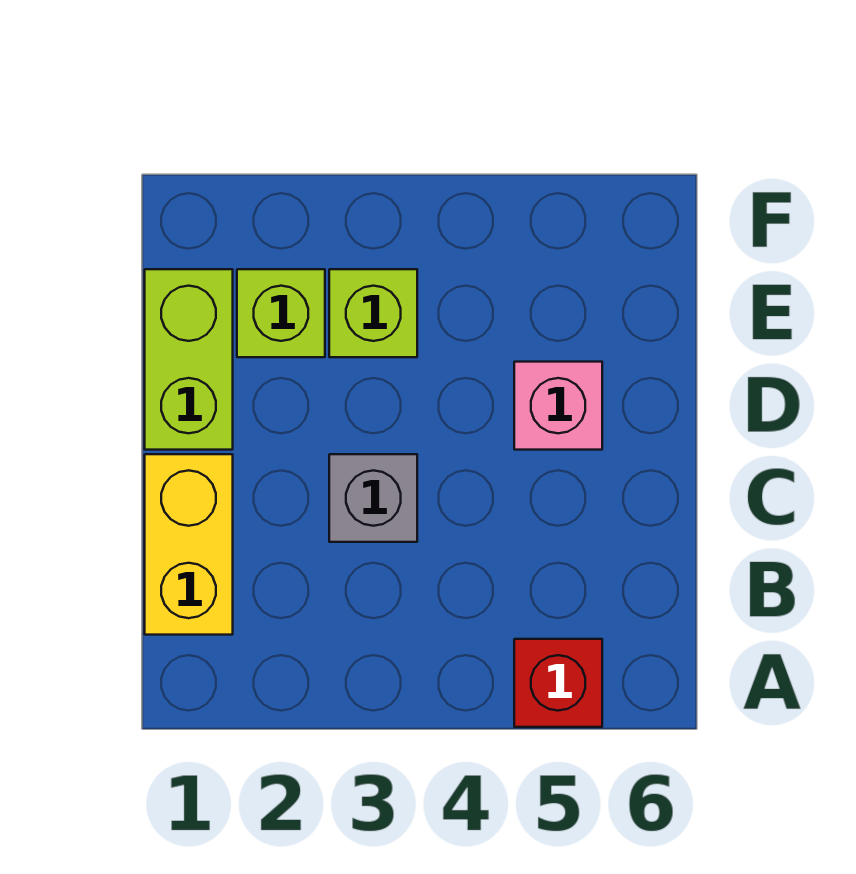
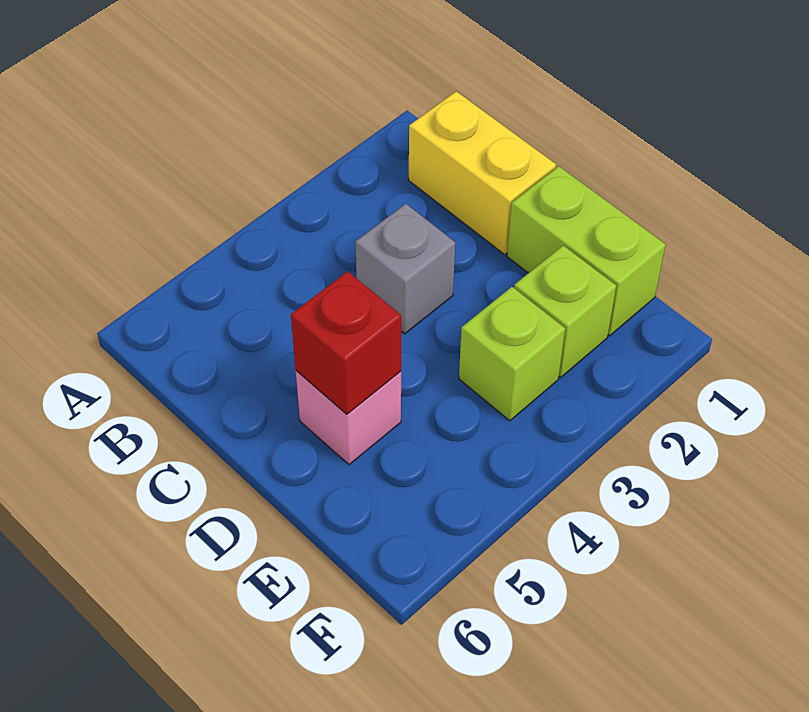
red 1x1 brick [514,639,602,727] -> red 1x1 brick moved to [291,271,401,414]

